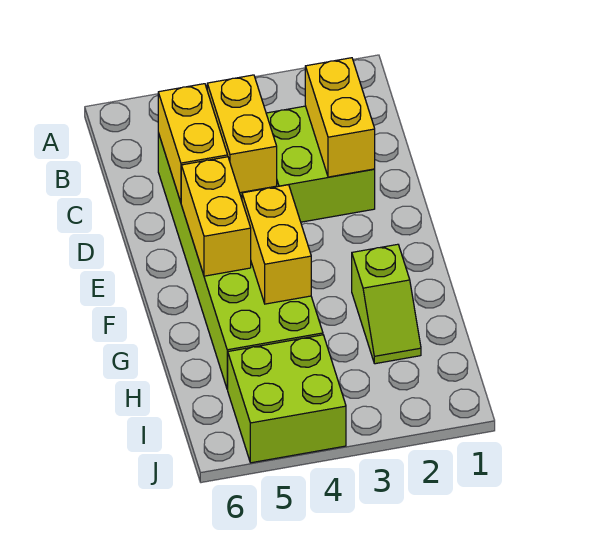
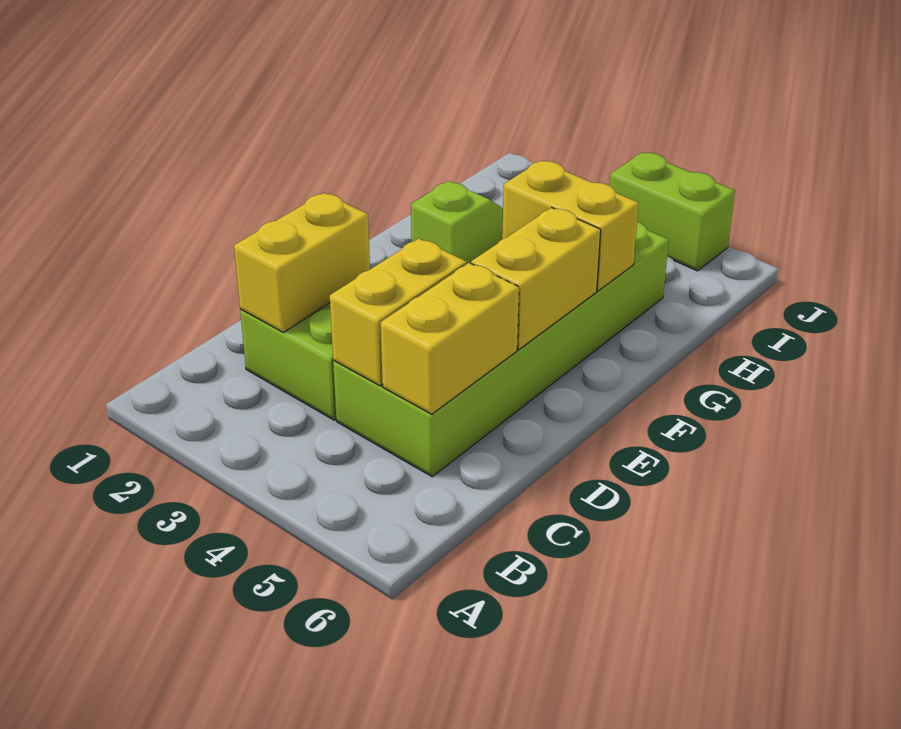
yellow 1x2 brick [242,185,311,304] -> yellow 1x2 brick turned to [502,161,639,291]
lime 2x2 brick [227,335,346,463] -> lime 1x2 brick [610,152,735,271]

